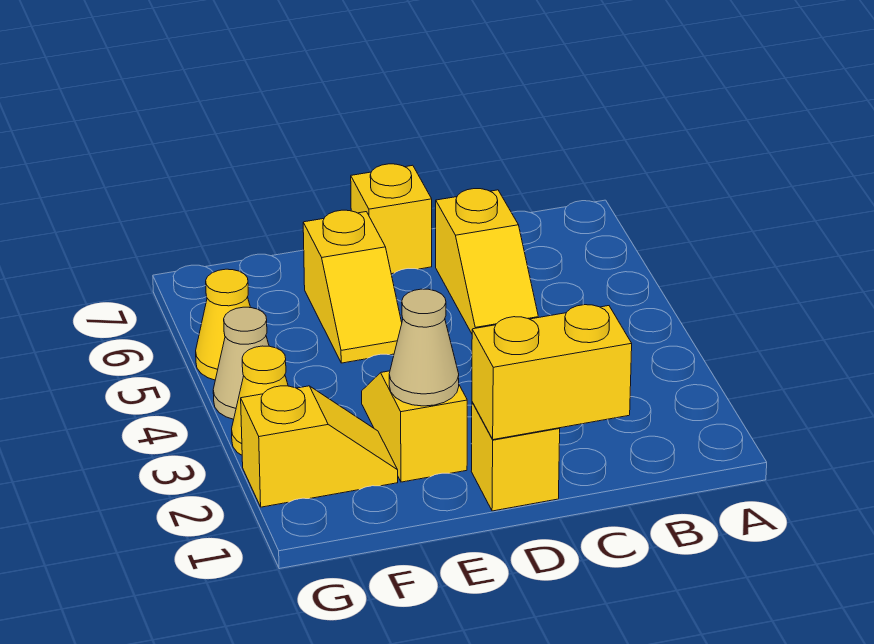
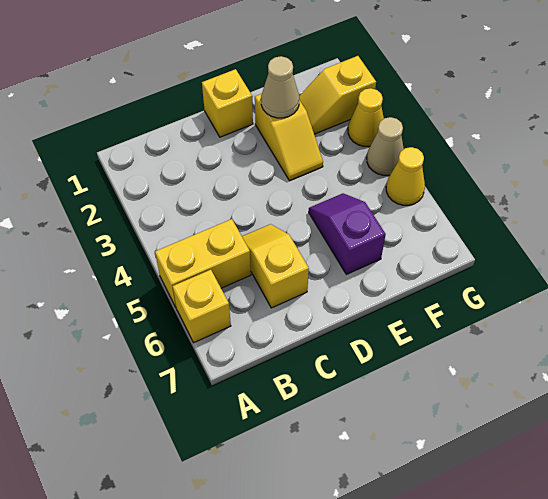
yellow 1x2 brick [472,305,632,440] -> yellow 1x2 brick moved to [155,219,251,307]
yellow 1x1 brick [351,164,432,274] -> yellow 1x1 brick moved to [172,270,231,343]
yellow 1x2 slope [303,210,402,363] -> purple 1x2 slope [309,193,386,274]

